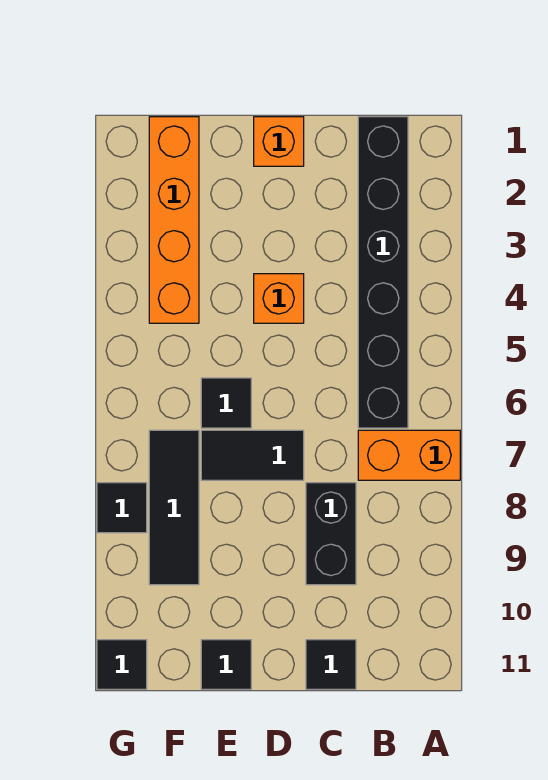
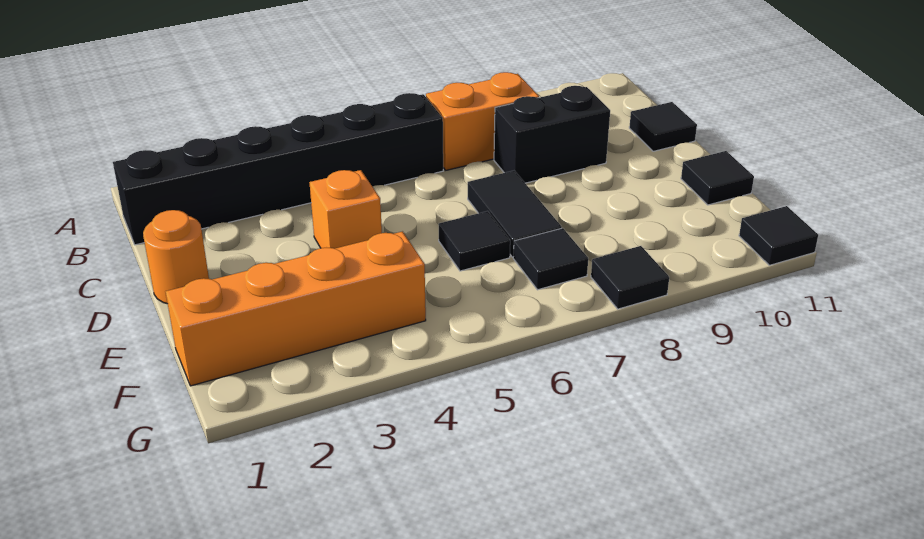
orange 1x2 brick [358,430,460,480] -> orange 1x2 brick turned to [426,72,539,170]
orange 1x1 brick [254,117,304,166] -> orange 1x1 round brick [143,210,209,304]
black 1x3 tile [149,430,199,585] -> black 1x1 tile [513,228,588,290]

